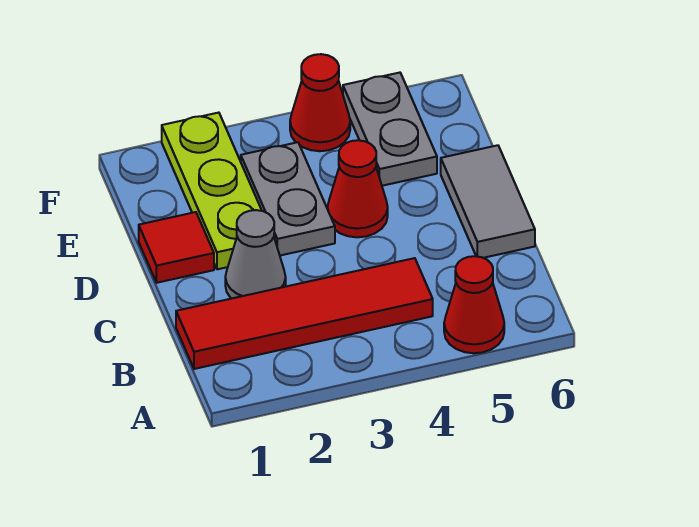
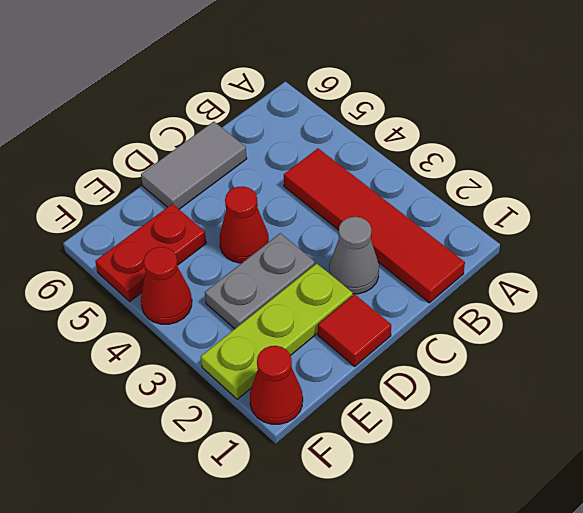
red 1x1 cone [444,256,504,353] -> red 1x1 cone moved to [250,346,303,424]
grey 1x2 plate [343,73,437,186] -> red 1x2 plate [95,204,206,301]

